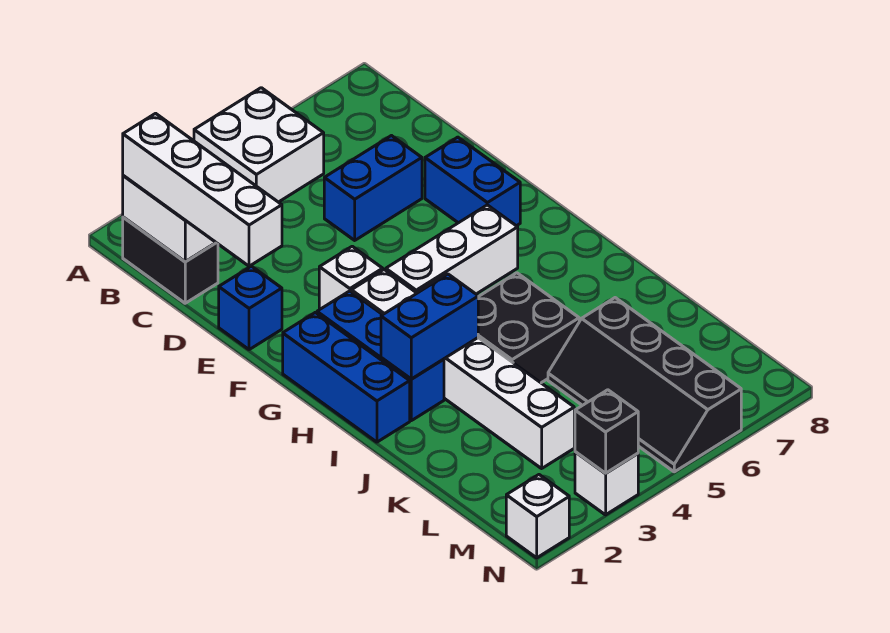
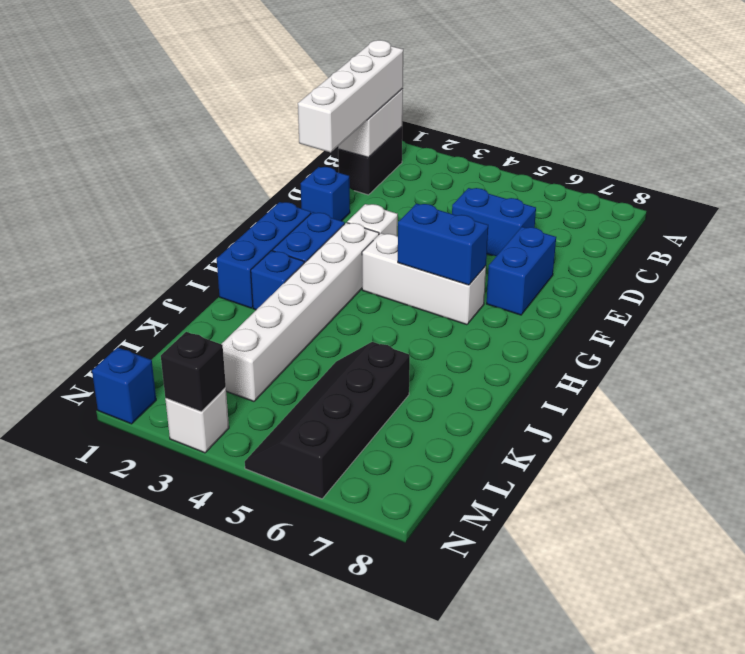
white 2x2 brick [194,88,324,202] -> none
blue 1x2 brick [381,274,478,379] -> blue 1x2 brick moved to [398,204,488,285]
black 2x2 brick [478,273,579,383] -> none
white 1x1 brick [506,475,569,558] -> blue 1x1 brick [92,347,156,424]

